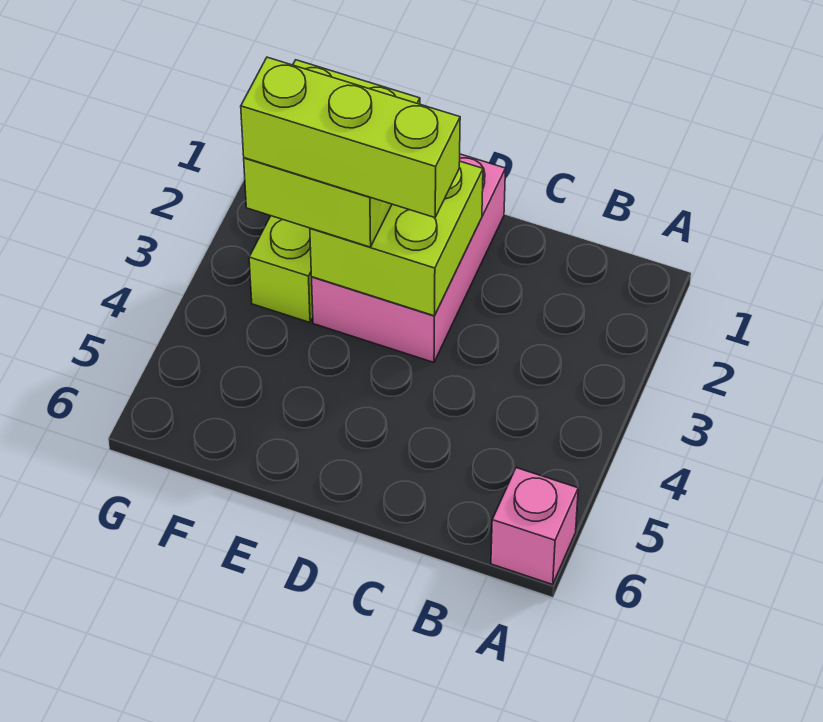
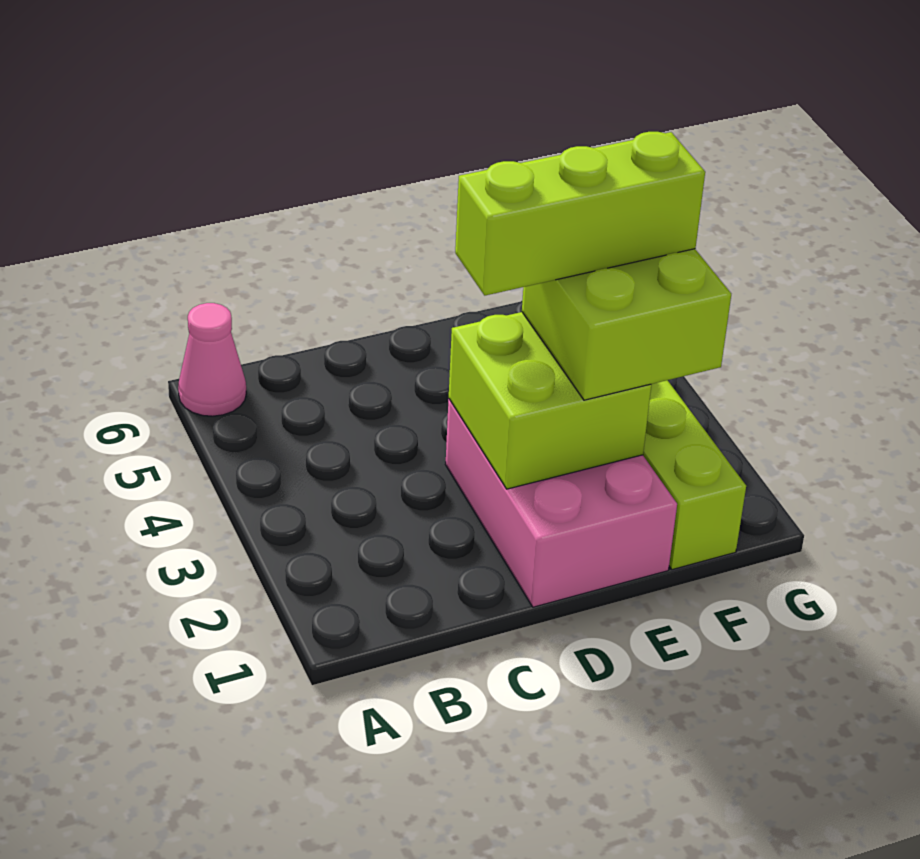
pink 1x1 brick [491,468,578,584] -> pink 1x1 cone [178,303,246,416]

